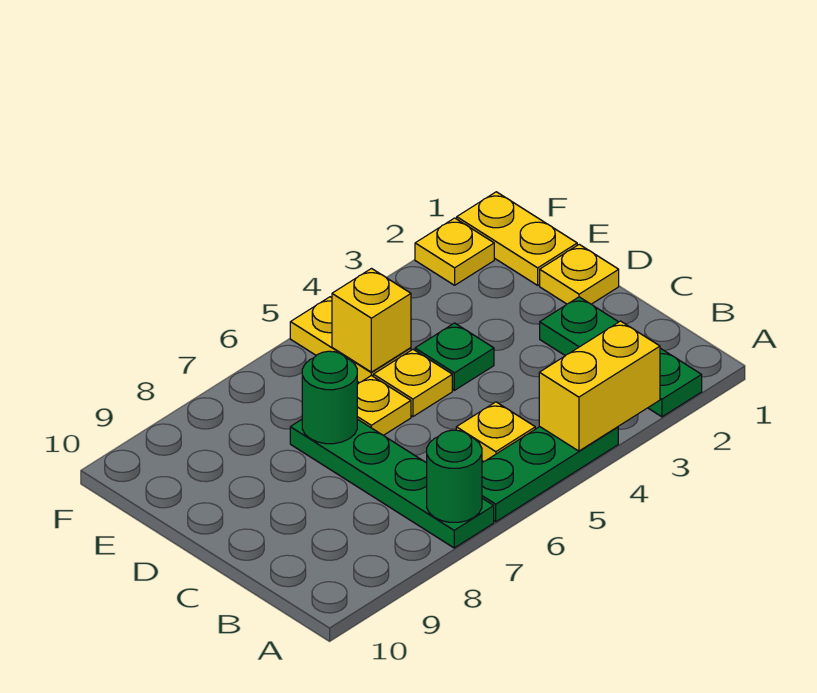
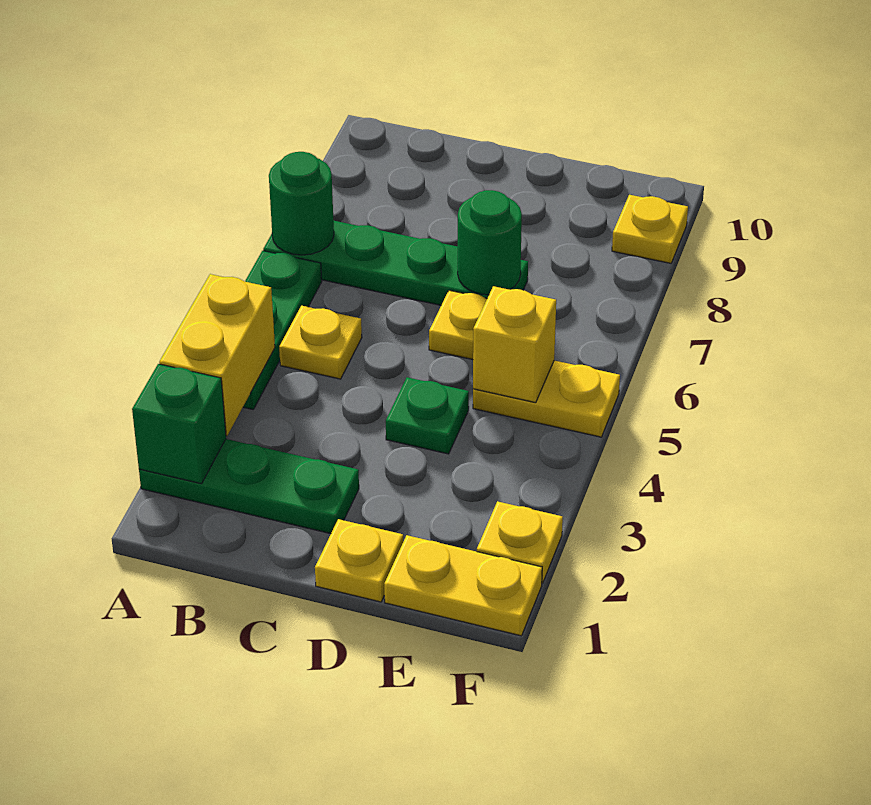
none -> green 1x1 brick [132,364,226,484]
yellow 1x1 plate [373,350,452,417] -> yellow 1x1 plate moved to [612,195,688,263]

